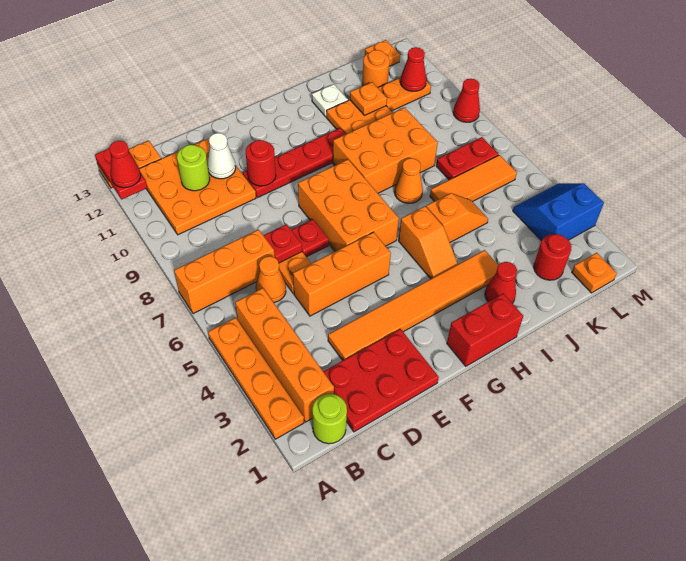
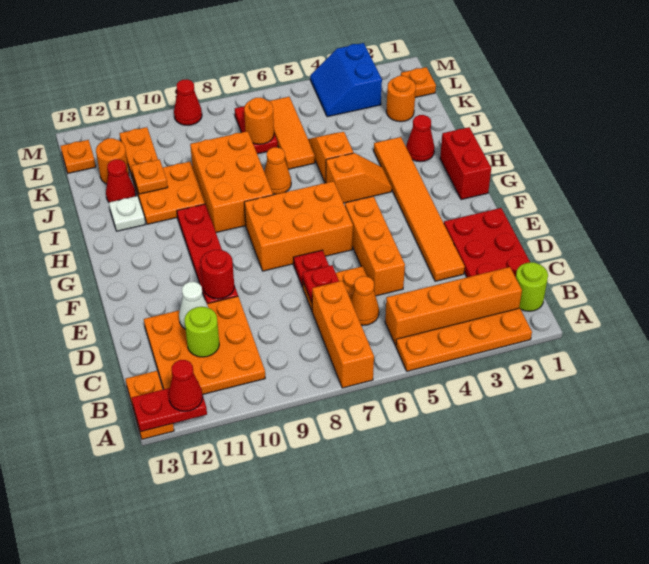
red 1x1 round brick [534,234,571,280] -> orange 1x1 round brick [386,76,416,122]
none -> orange 1x1 round brick [244,97,274,144]
red 1x1 cone [400,47,426,91] -> red 1x1 cone moved to [106,159,136,202]

